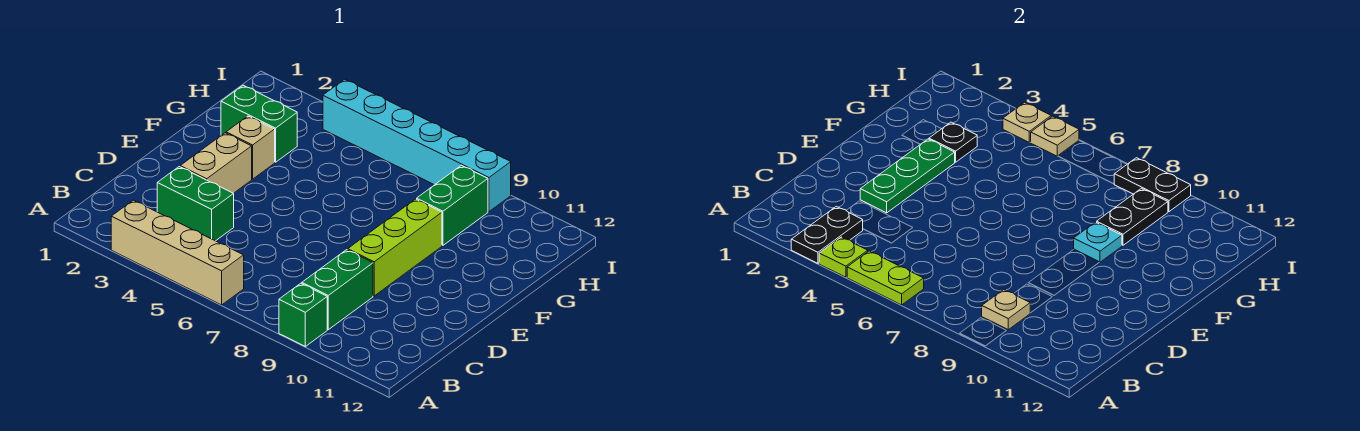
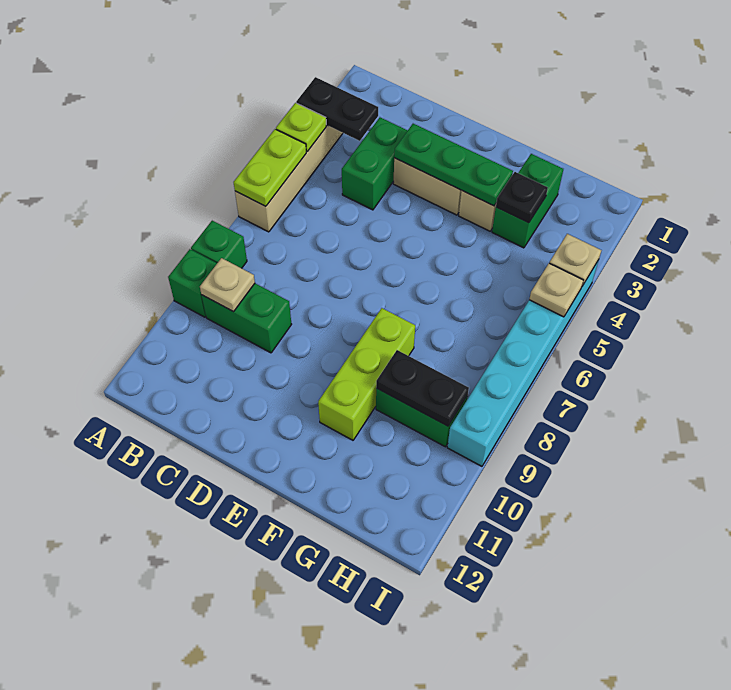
none -> green 1x1 brick [191,221,247,268]
lime 1x3 brick [348,199,442,296] -> lime 1x3 brick turned to [318,308,415,440]
cyan 1x1 plate [1074,222,1122,262] -> none
black 1x2 plate [1114,158,1191,212] -> none

